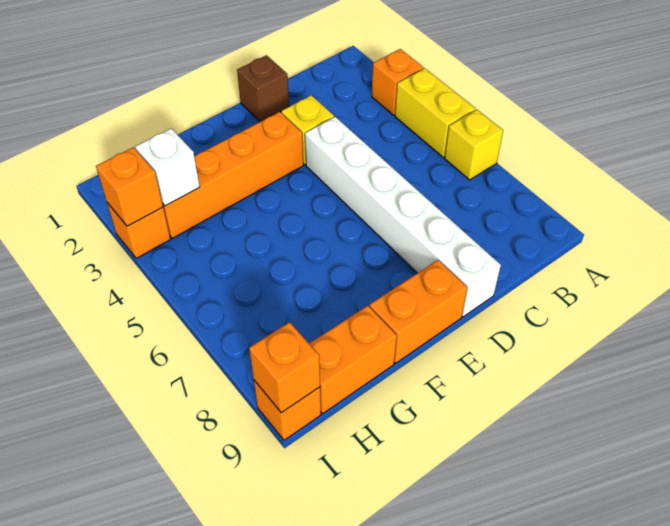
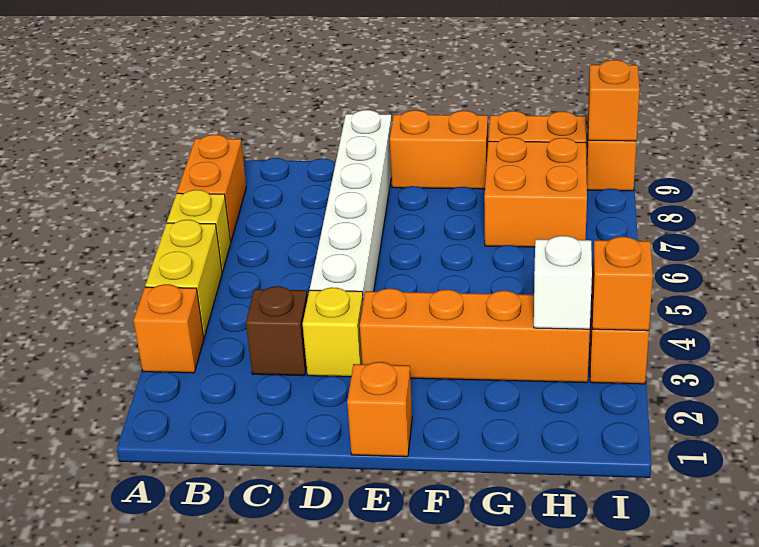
none -> orange 1x2 brick [177,135,246,242]
brown 1x1 brick [237,55,289,121] -> brown 1x1 brick moved to [246,286,308,376]
none -> orange 1x1 brick [347,362,412,457]
none -> orange 2x2 brick [484,137,587,247]

